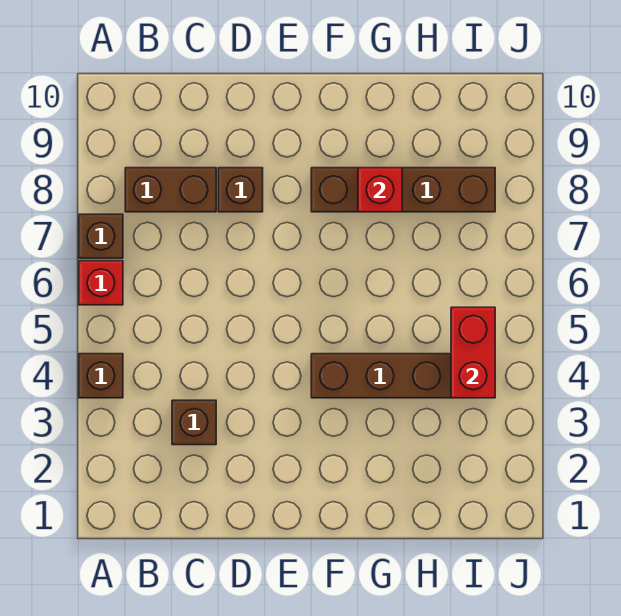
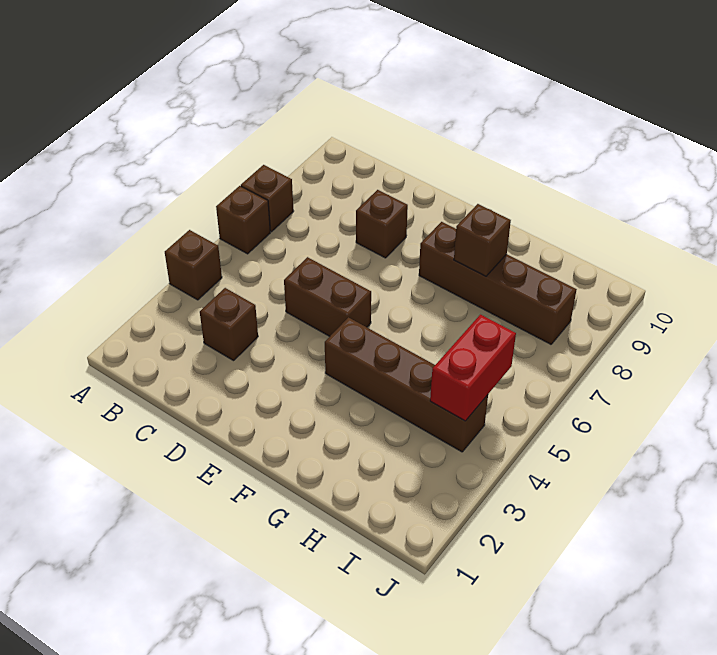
red 1x1 brick [79,261,123,305] -> brown 1x1 brick [216,186,270,254]
brown 1x2 brick [125,168,216,212] -> brown 1x2 brick moved to [284,257,371,336]
red 1x1 brick [358,168,402,212] -> brown 1x1 brick [454,204,511,276]

